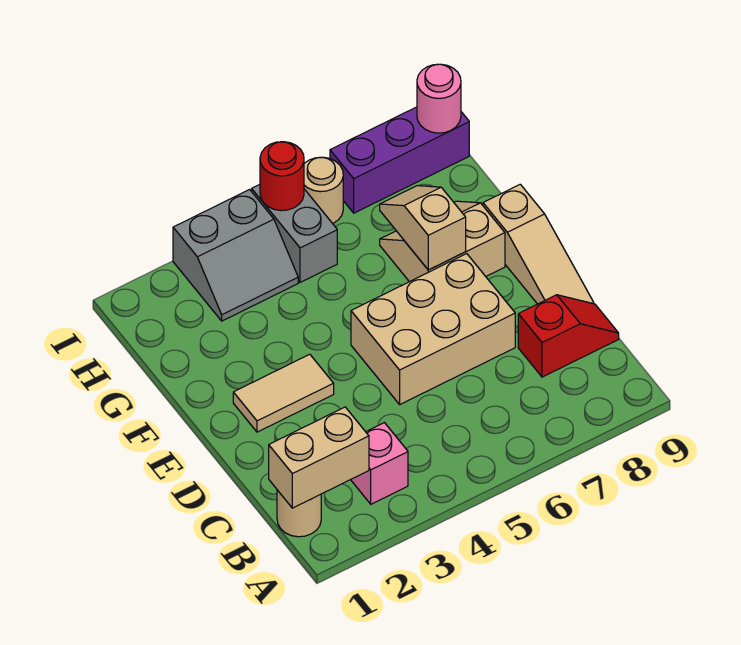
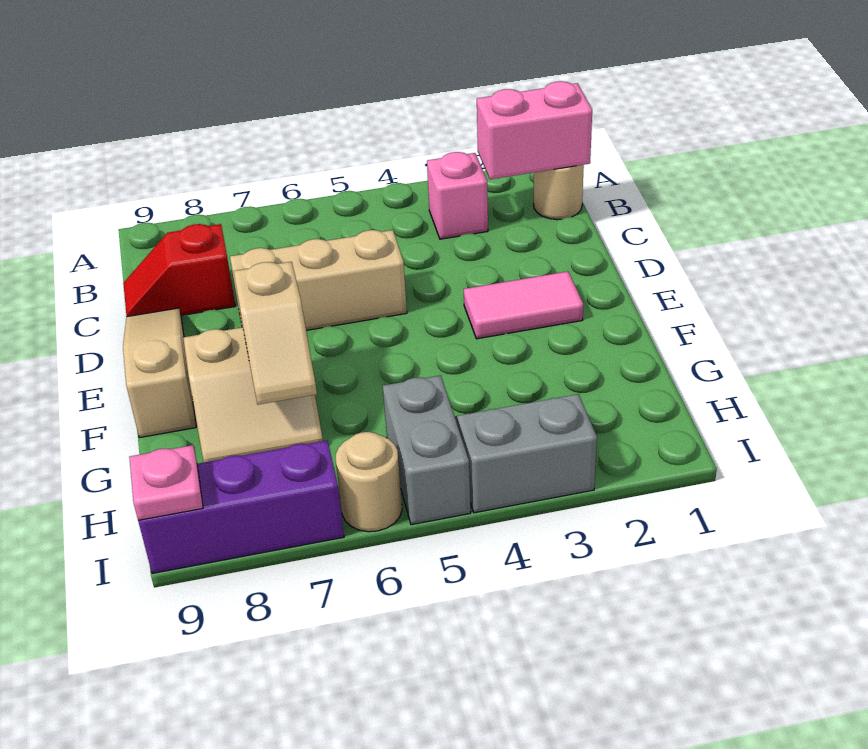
tan 1x2 brick [269,407,369,508] -> pink 1x2 brick [477,81,592,179]
tan 2x3 brick [351,254,515,404] -> tan 1x3 brick [230,230,407,330]
tan 1x2 tile [233,354,334,432] -> pink 1x2 tile [464,271,583,339]
red 1x1 round brick [260,142,304,211] -> none
pink 1x1 round brick [417,64,461,133] -> pink 1x1 plate [129,445,203,520]

